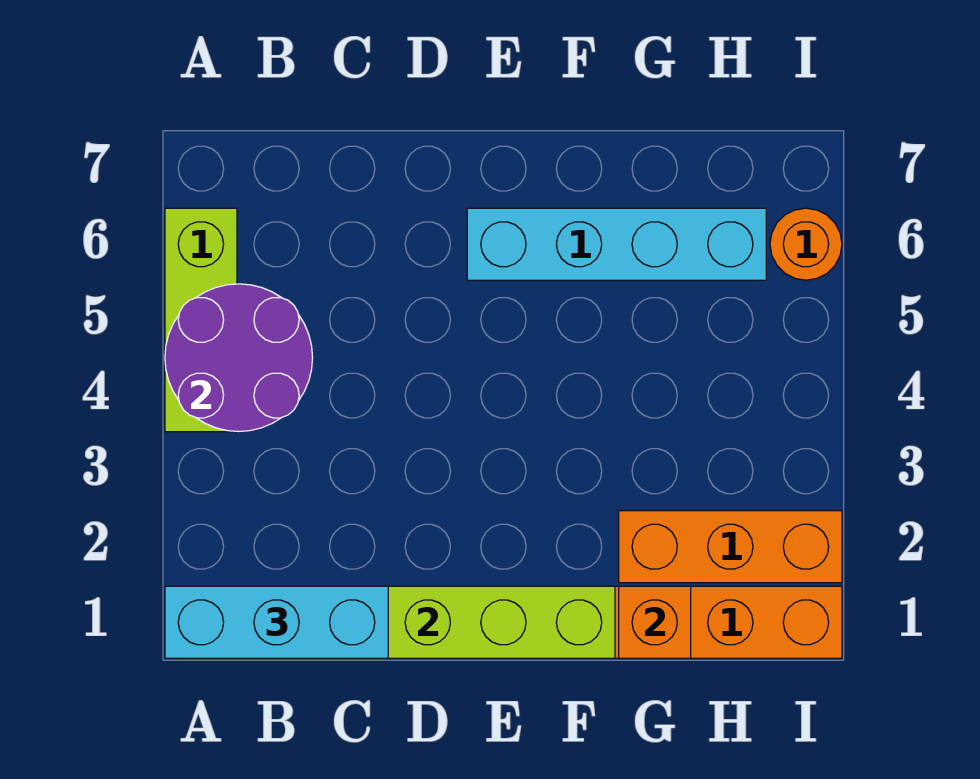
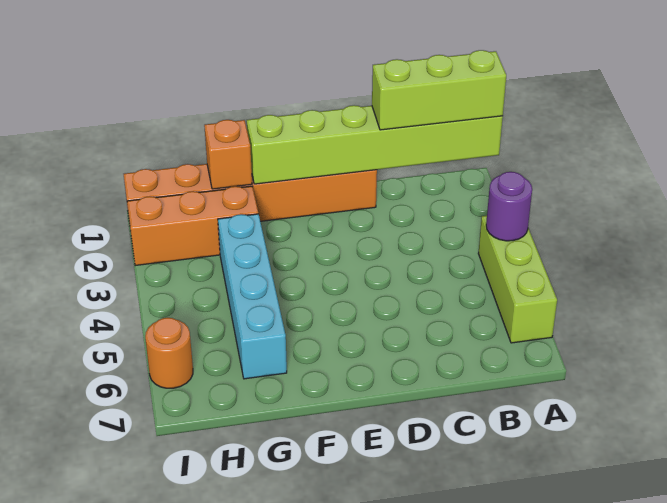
cyan 1x3 brick [165,586,388,658] -> lime 1x3 brick [372,50,506,130]
purple 2x2 round brick [165,284,313,432] -> purple 1x1 round brick [486,172,532,241]
cyan 1x4 brick [467,208,766,280] -> cyan 1x4 brick turned to [218,214,287,379]

